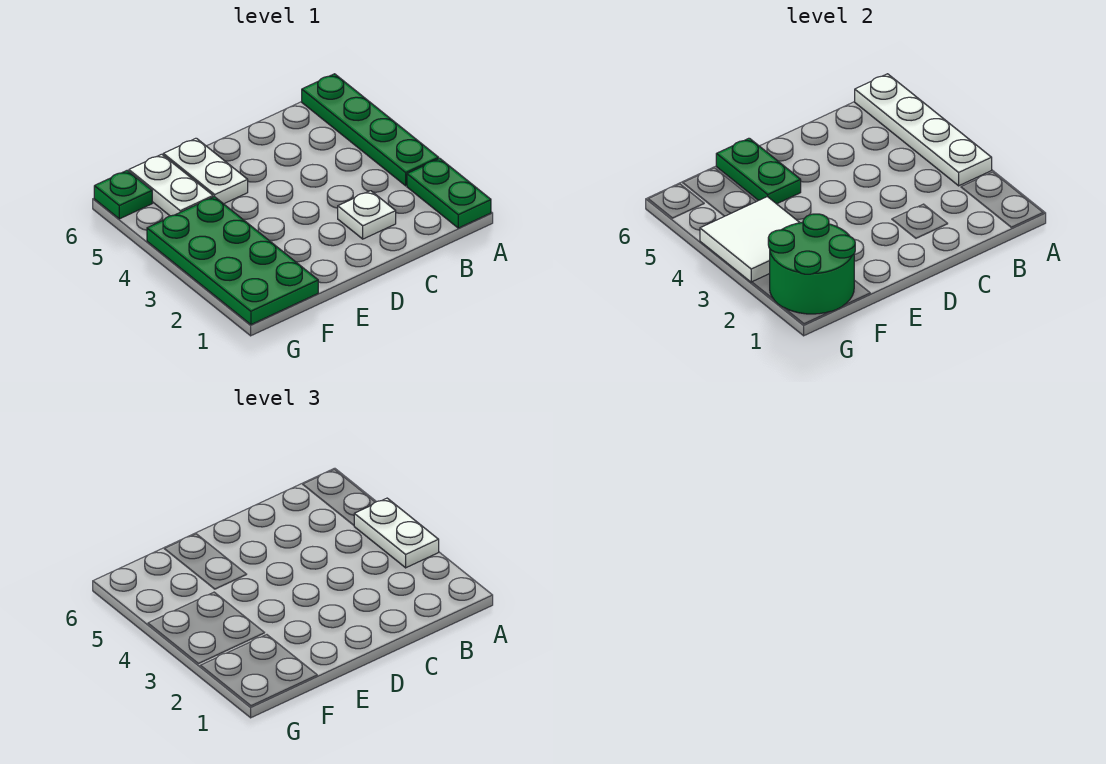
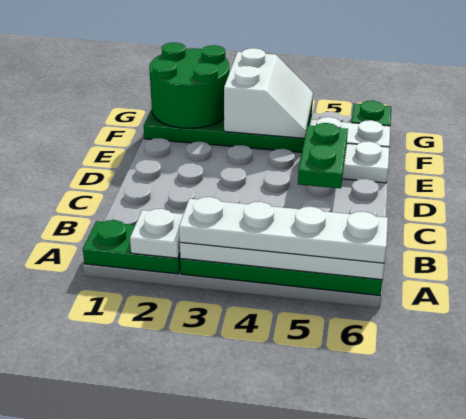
white 1x2 plate [354,498,439,568] -> white 1x4 plate [179,197,388,263]
white 1x1 plate [338,191,396,239] -> white 1x1 plate moved to [130,209,183,258]
green 1x2 plate [716,138,801,204] -> green 1x2 plate turned to [298,123,348,188]
white 2x2 tile [700,197,800,282] -> white 2x2 slope [224,48,313,138]

